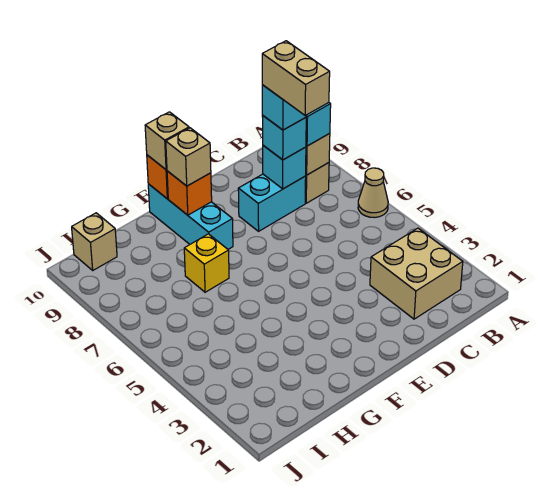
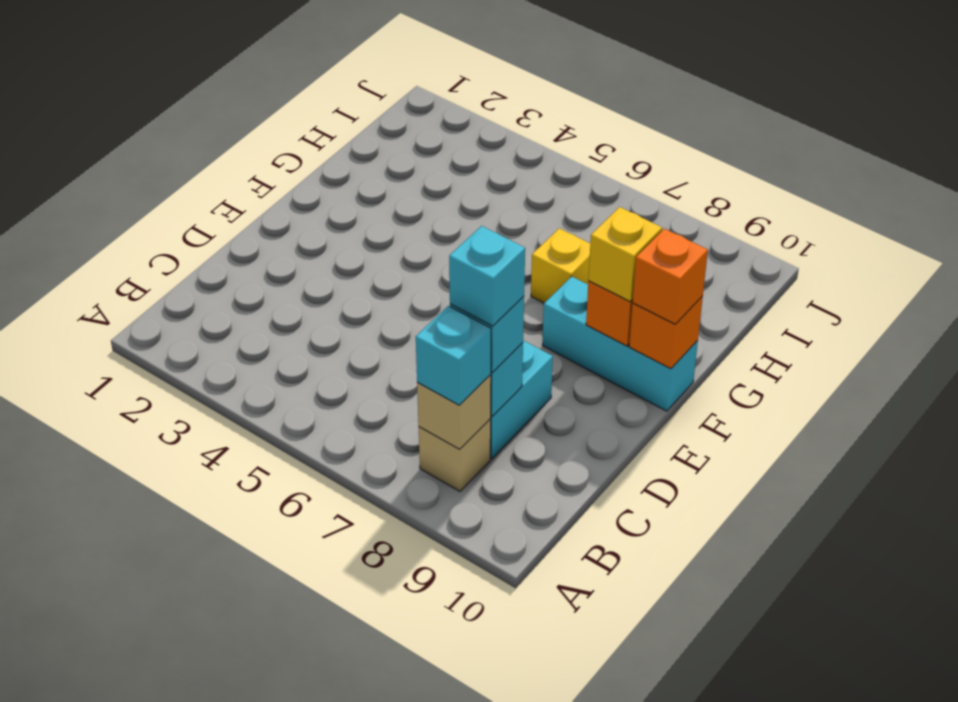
tan 1x1 cone [358,168,388,218] -> none
tan 2x2 brick [370,228,463,319] -> none
tan 1x2 brick [262,41,330,115] -> none
tan 1x1 brick [166,128,211,186] -> yellow 1x1 brick [588,207,662,302]
tan 1x1 brick [145,112,189,170] -> orange 1x1 brick [633,229,708,324]
tan 1x1 brick [72,213,117,270] -> none

